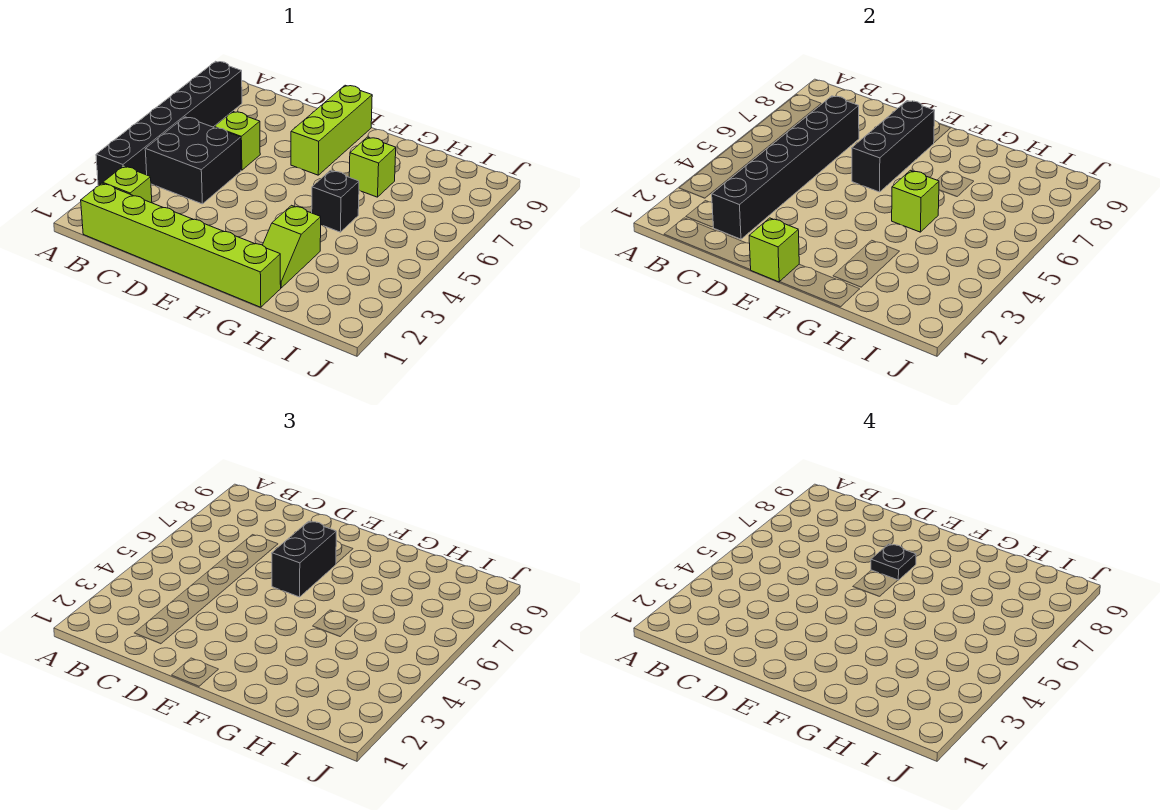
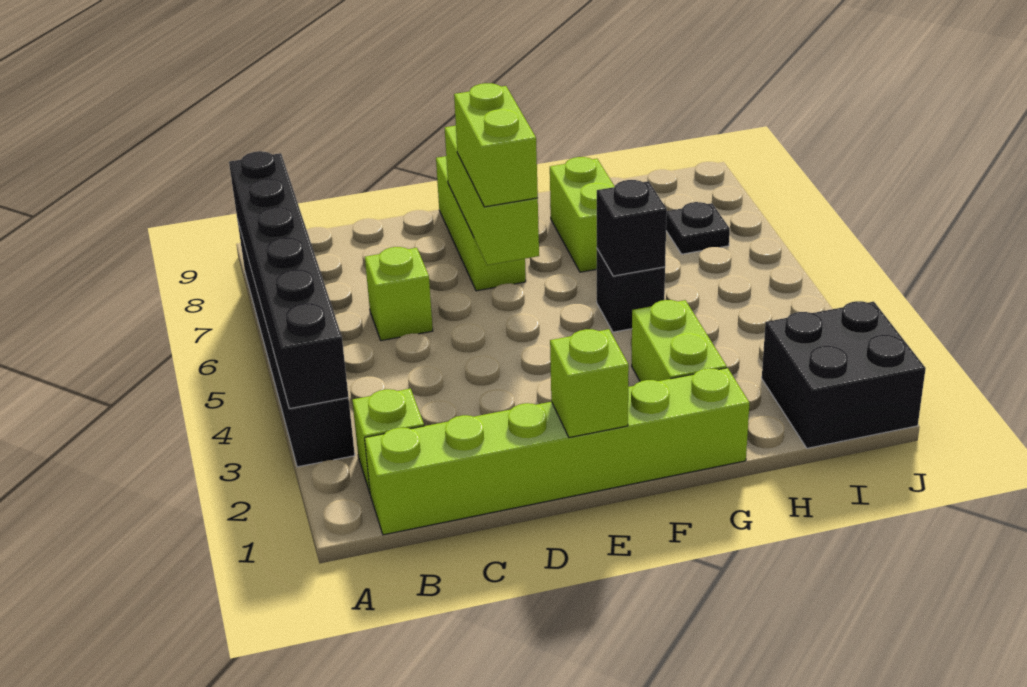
black 2x2 brick [145,117,241,204] -> black 2x2 brick moved to [762,301,926,448]
black 1x6 brick [712,96,859,239] -> black 1x6 brick moved to [229,151,349,409]
black 1x3 brick [852,101,935,192] -> lime 1x3 brick [445,126,539,265]
black 1x2 brick [272,521,336,597] -> lime 1x2 brick [454,83,538,207]
black 1x1 plate [871,544,916,580] -> black 1x1 plate moved to [666,202,730,254]
lime 1x2 slope [263,205,321,288] -> lime 1x2 brick [632,300,727,381]
lime 1x1 brick [892,170,939,232] -> black 1x1 brick [597,180,667,276]
lime 1x1 brick [349,137,396,197] -> lime 1x2 brick [550,157,615,272]

